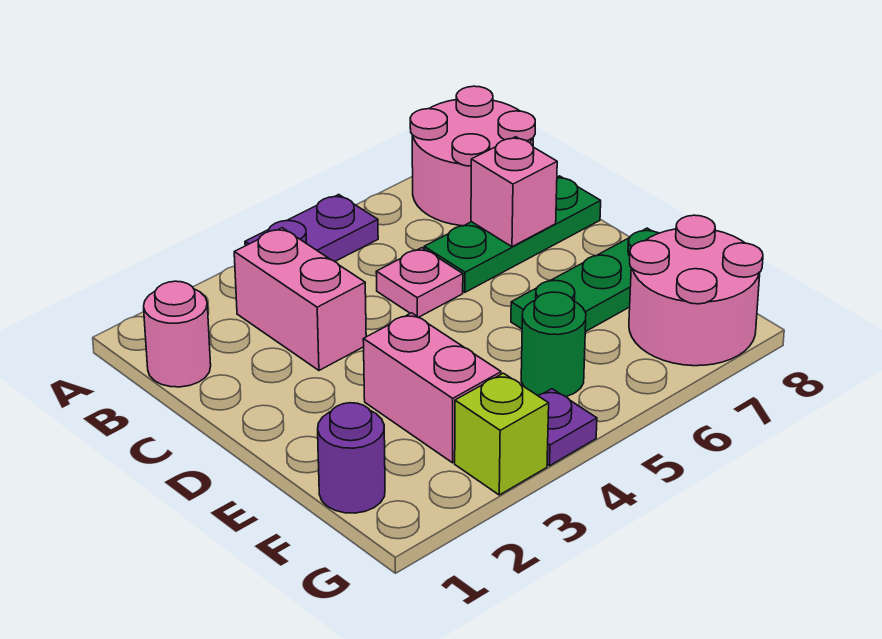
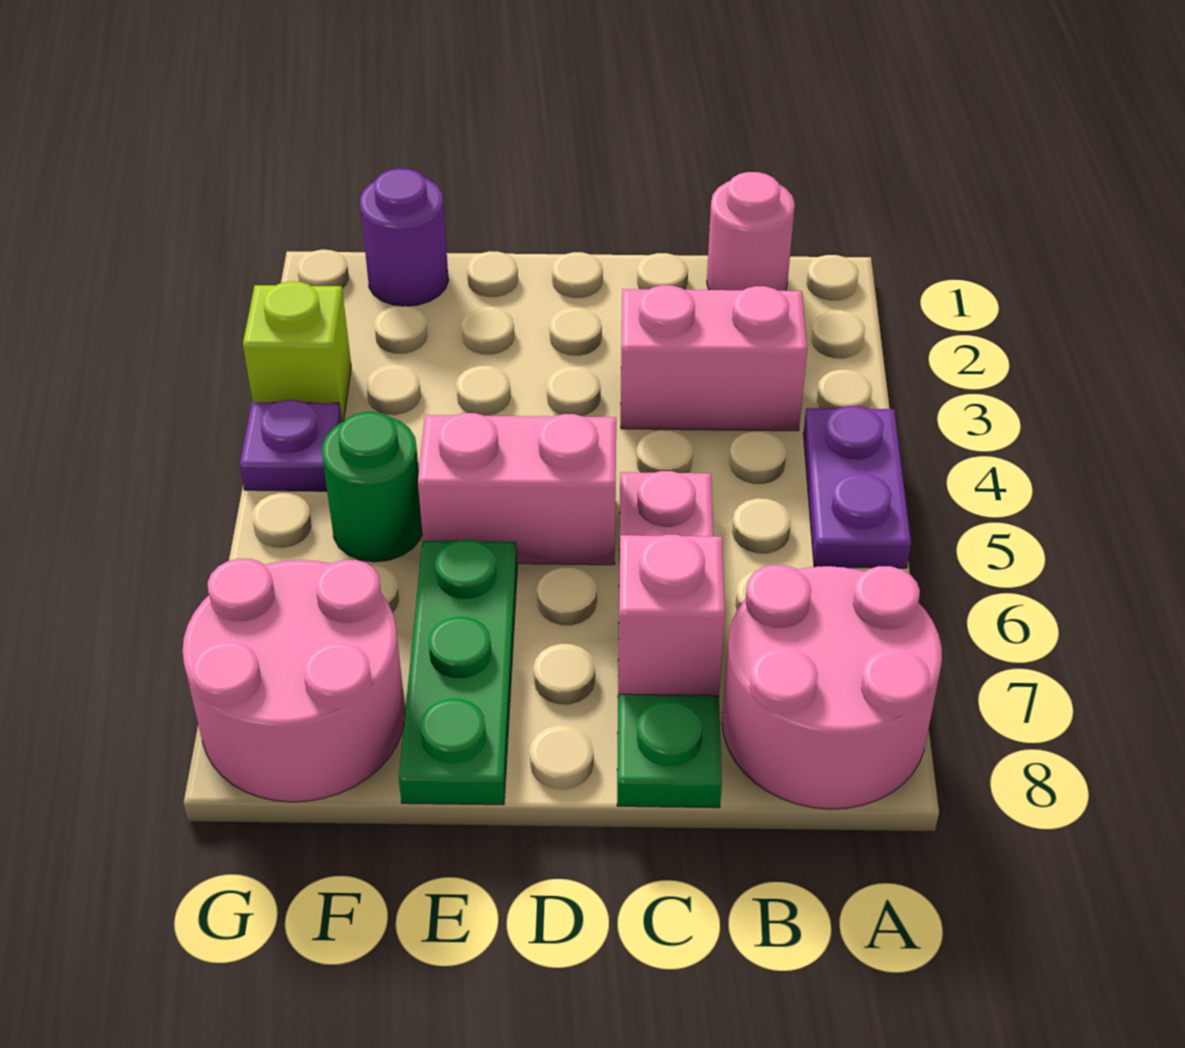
pink 1x2 brick [363,313,501,463] -> pink 1x2 brick moved to [418,413,616,565]

